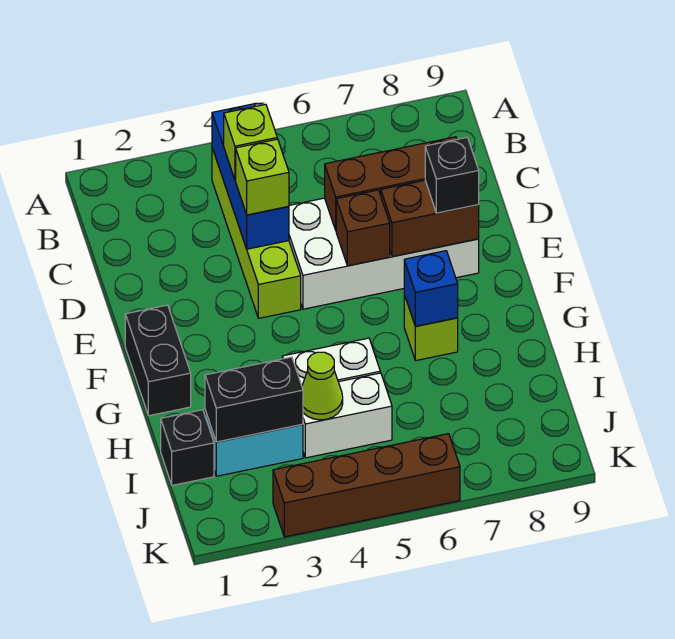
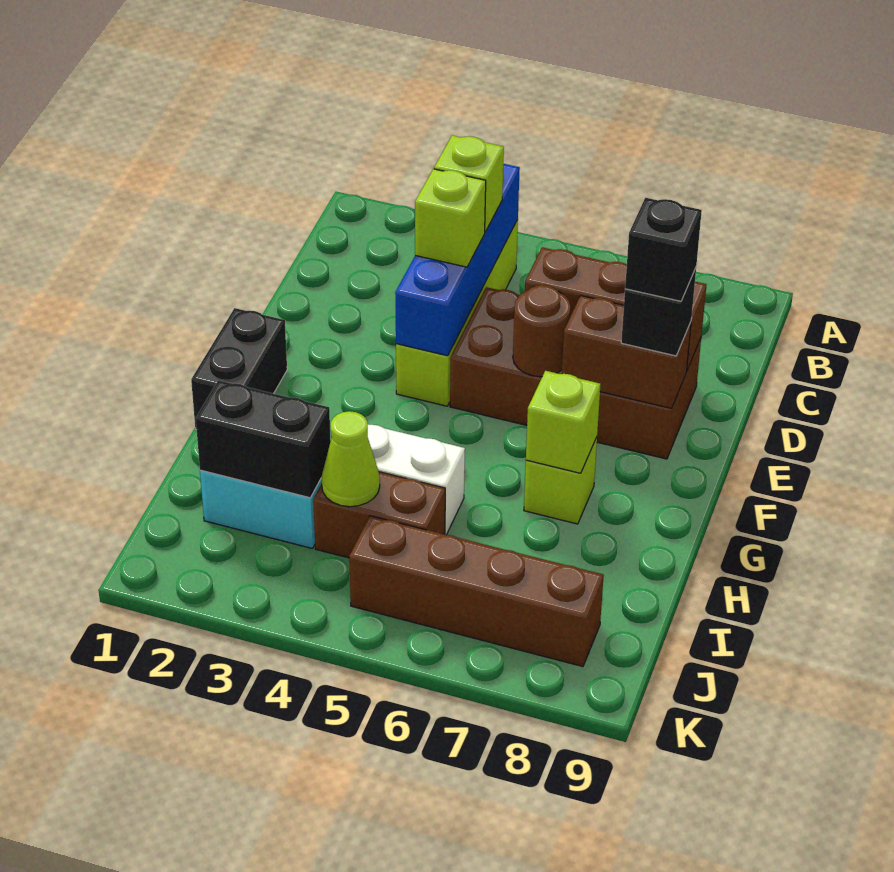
blue 1x3 brick [212,104,289,249] -> blue 1x4 brick [395,164,520,356]
white 2x4 brick [289,198,479,309] -> brown 2x4 brick [450,287,701,459]
brown 1x1 brick [336,190,390,266] -> brown 1x1 round brick [513,285,571,377]
blue 1x1 brick [404,251,458,326] -> lime 1x1 brick [526,371,601,473]
black 1x1 brick [161,410,214,485] -> black 1x1 brick moved to [625,198,702,301]
white 1x2 brick [303,373,392,458] -> brown 1x2 brick [313,472,445,558]
brown 1x4 brick [273,434,460,537] -> brown 1x4 brick moved to [349,516,604,667]

